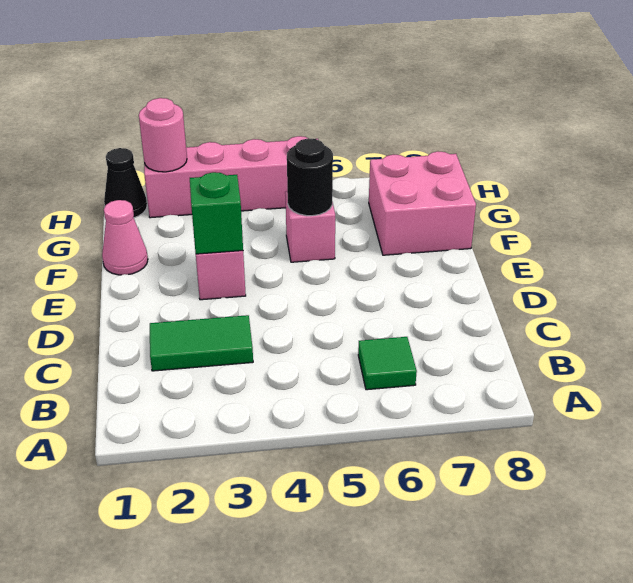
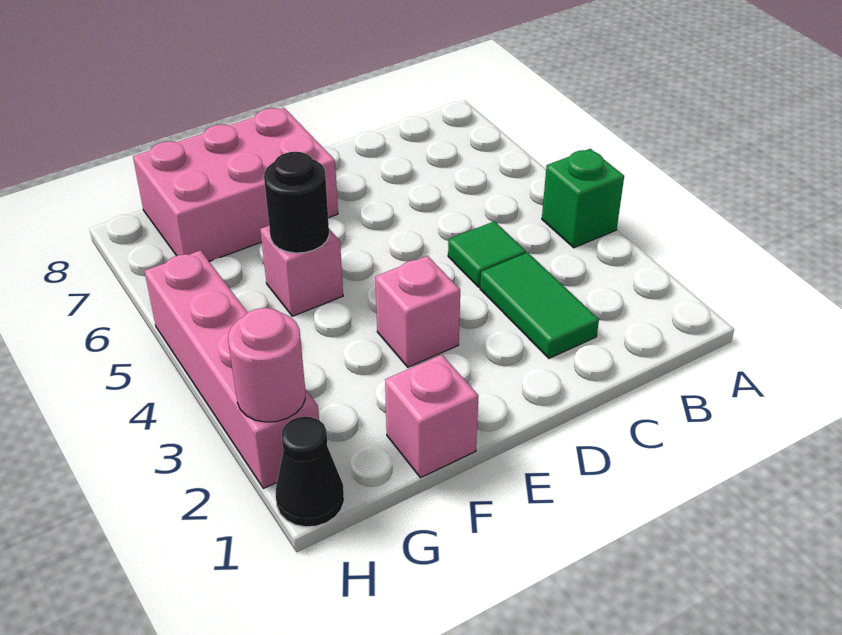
green 1x1 tile [358,337,417,390] -> green 1x1 tile moved to [448,221,526,287]
green 1x1 brick [190,172,243,254] -> green 1x1 brick moved to [542,149,624,248]
pink 1x1 cone [102,200,148,275] -> pink 1x1 brick [385,355,479,478]
pink 2x2 brick [369,151,476,255] -> pink 2x3 brick [133,108,338,261]

